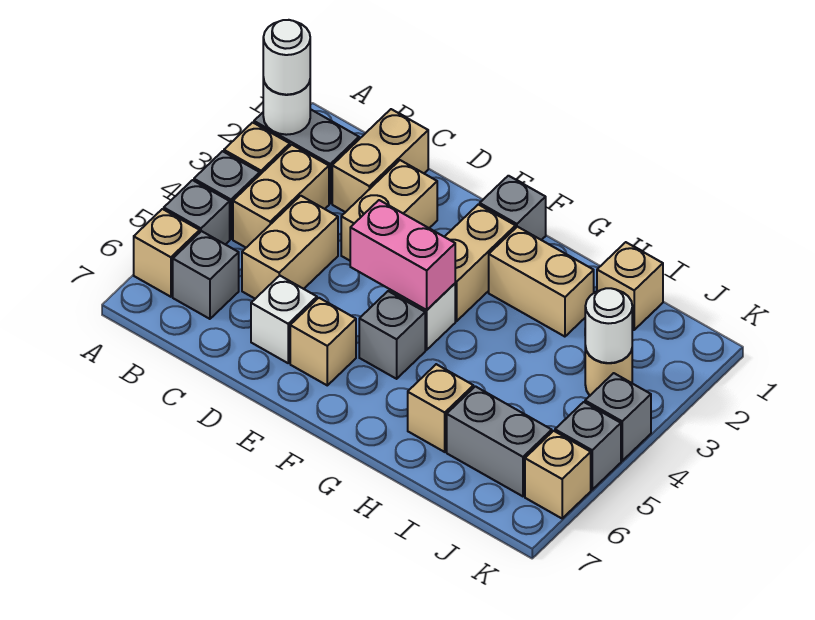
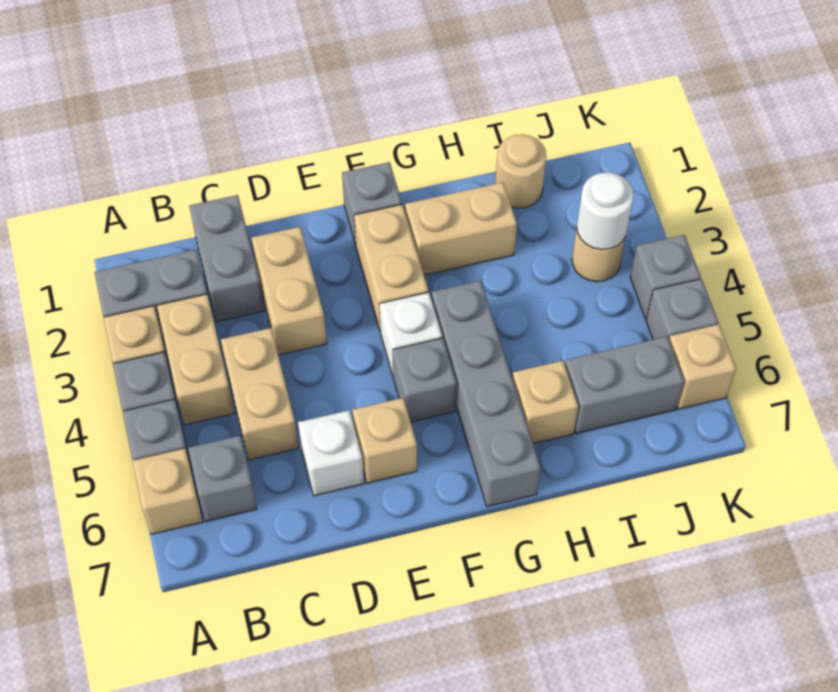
white 1x1 round brick [263,78,310,135] -> none
white 1x1 round brick [263,20,310,95] -> none
tan 1x2 brick [332,109,428,212] -> grey 1x2 brick [189,195,264,322]
pink 1x2 brick [350,200,455,310] -> none
none -> grey 1x4 brick [432,281,541,507]
tan 1x1 brick [597,242,663,330] -> tan 1x1 round brick [495,134,546,208]

